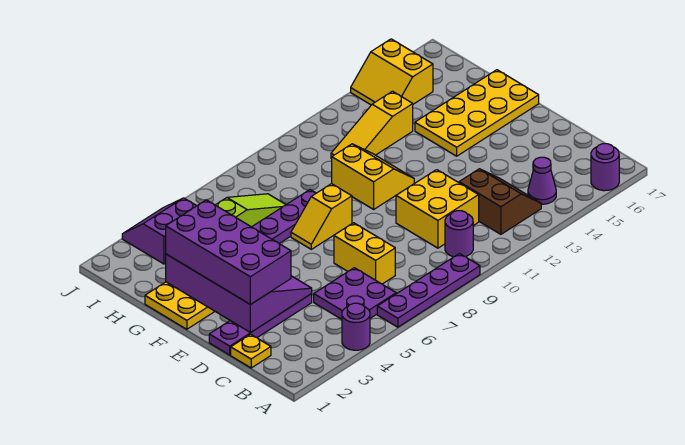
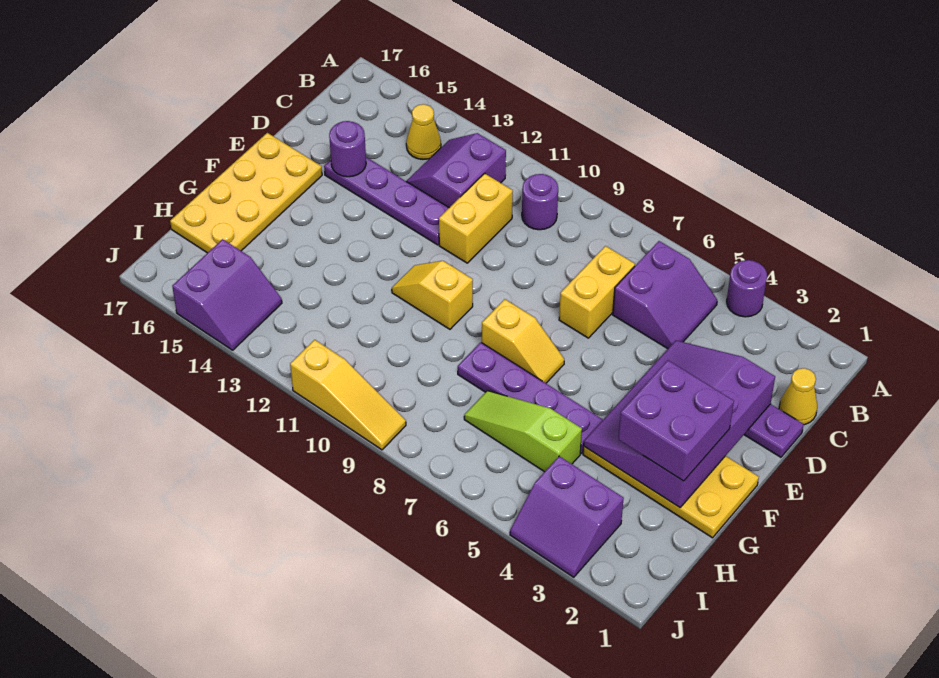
purple 1x4 plate [377,254,480,327] -> purple 1x4 plate moved to [324,157,449,245]
purple 1x1 round brick [591,144,619,191] -> purple 1x1 round brick moved to [329,121,366,177]
purple 2x2 plate [314,268,396,319] -> purple 2x2 slope [613,241,717,349]
brown 2x2 slope [459,169,541,234] -> purple 2x2 slope [406,133,506,208]
purple 1x1 cone [528,157,556,204] -> yellow 1x1 cone [406,104,441,159]
yellow 1x1 plate [231,334,271,368] -> yellow 1x1 cone [779,368,817,425]
yellow 2x2 brick [396,170,479,248] -> yellow 1x2 brick [439,173,513,263]
purple 2x4 brick [166,200,291,305] -> purple 2x2 brick [618,361,734,481]
yellow 2x2 slope [332,144,414,209] -> yellow 1x2 slope [392,261,473,329]
yellow 2x4 plate [415,70,539,156] -> yellow 2x4 plate turned to [170,133,322,253]
yellow 1x3 slope [331,91,413,159] -> yellow 1x3 slope moved to [290,340,406,450]
yellow 2x2 slope [351,39,433,105] -> purple 2x2 slope [172,239,282,350]

